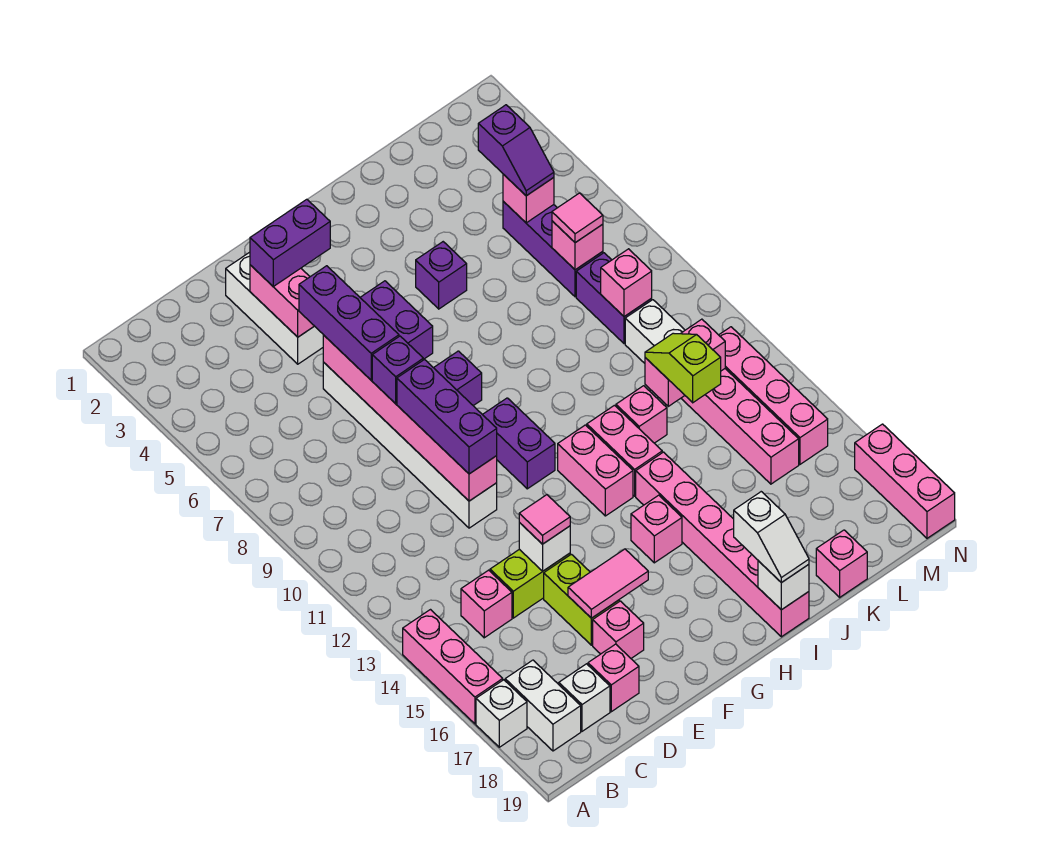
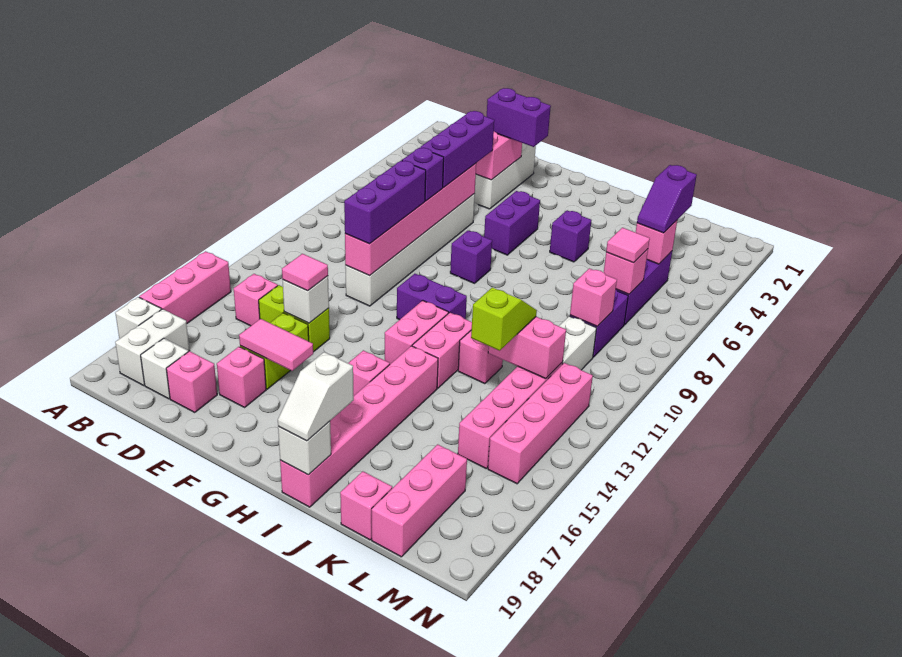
purple 1x2 brick [482,398,555,489] -> purple 1x2 brick turned to [397,274,467,320]
pink 1x3 brick [855,424,955,538] -> pink 1x3 brick moved to [372,444,467,557]

